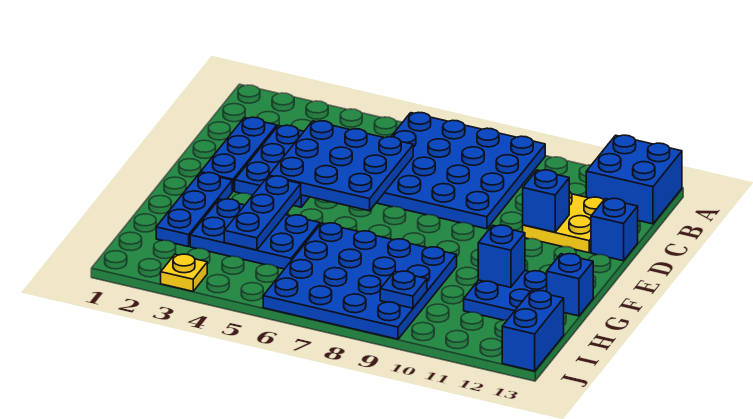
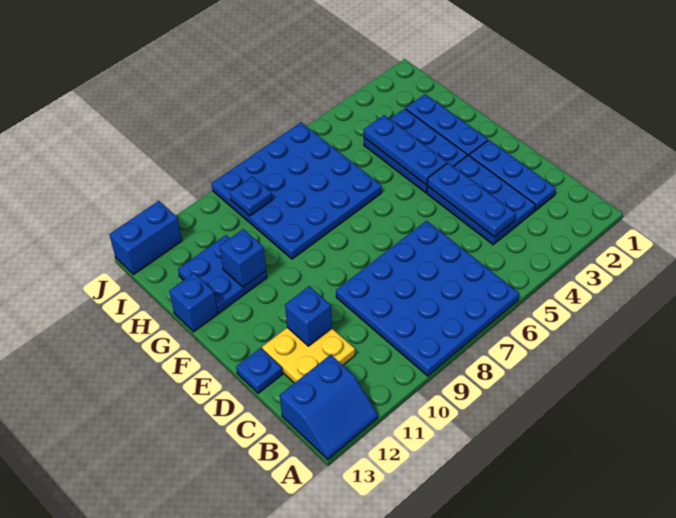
blue 2x2 brick [586,135,682,224] -> blue 2x2 slope [280,355,378,460]
blue 3x3 plate [269,121,413,211] -> blue 1x3 plate [427,163,516,237]
blue 1x1 brick [591,198,638,261] -> blue 1x1 plate [236,348,283,393]
blue 2x3 plate [190,199,320,269] -> blue 2x3 plate turned to [364,109,467,193]
blue 1x2 brick [502,291,564,371] -> blue 1x2 brick turned to [109,201,182,274]
yellow 1x1 plate [161,254,207,291] -> none

